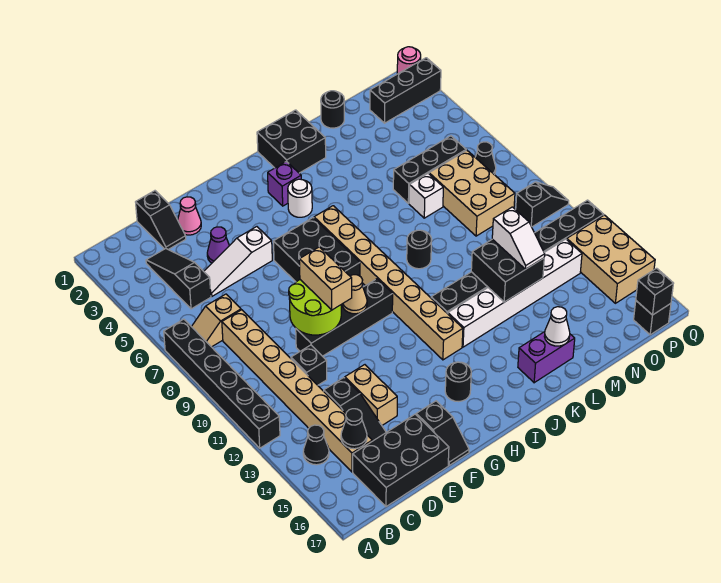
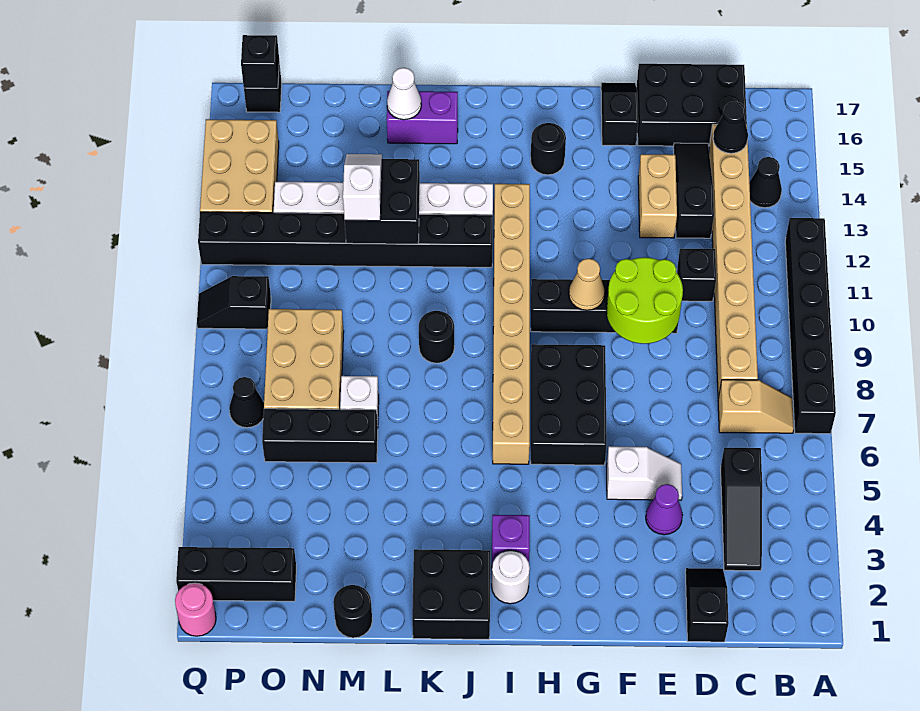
white 1x3 slope [204,227,272,296] -> white 1x2 slope [607,446,682,500]
pink 1x1 cone [178,197,201,235] -> none
tan 1x2 brick [299,247,352,310] -> none
white 1x1 round brick [288,179,312,217] -> white 1x1 round brick moved to [492,551,530,604]

